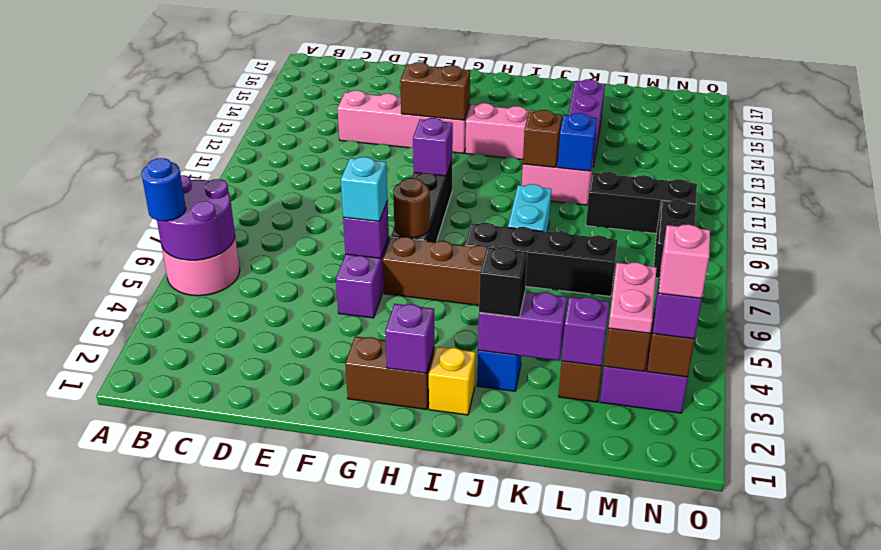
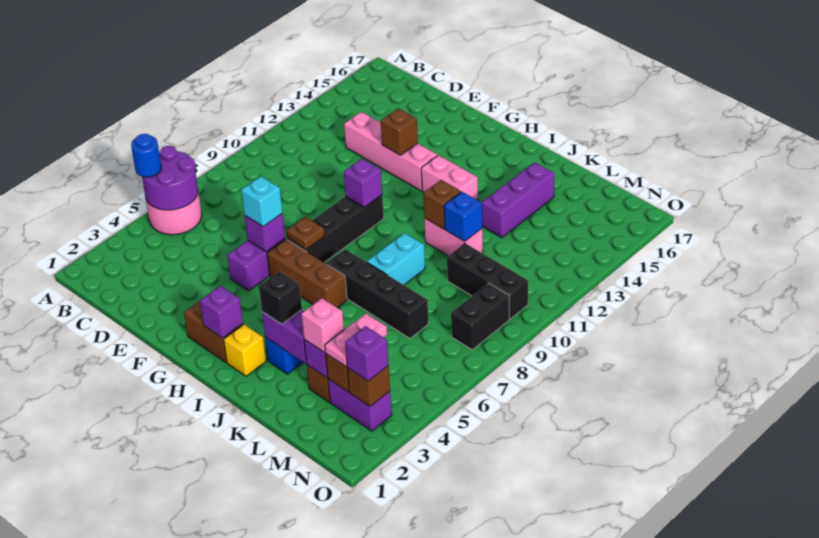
brown 1x2 brick [400,62,470,120] -> brown 1x1 brick [381,108,418,155]
brown 1x1 round brick [393,178,430,238] -> brown 1x1 plate [286,217,325,250]
pink 1x1 brick [658,224,710,298] -> pink 1x1 brick moved to [301,298,344,352]

